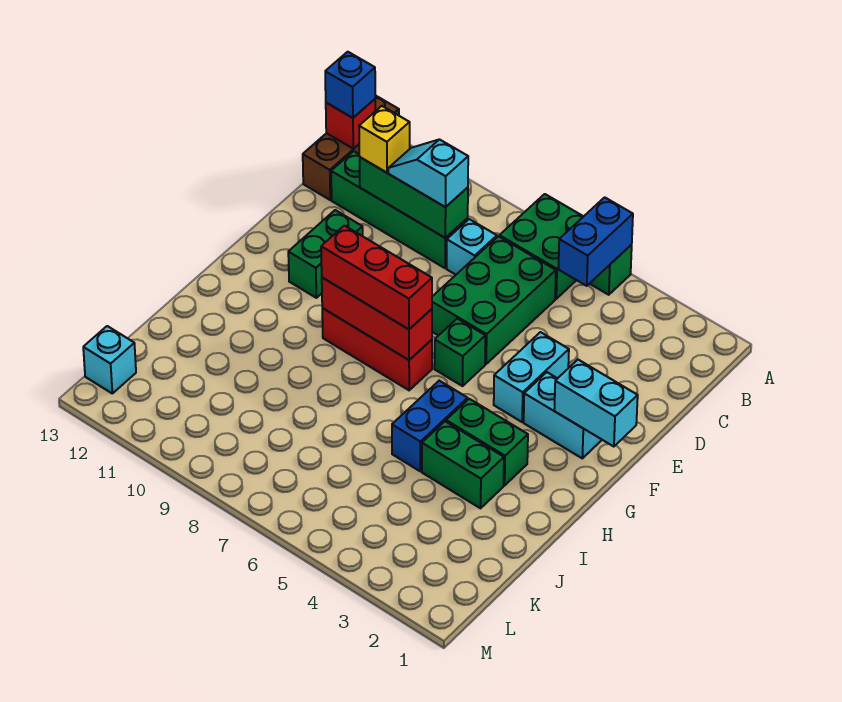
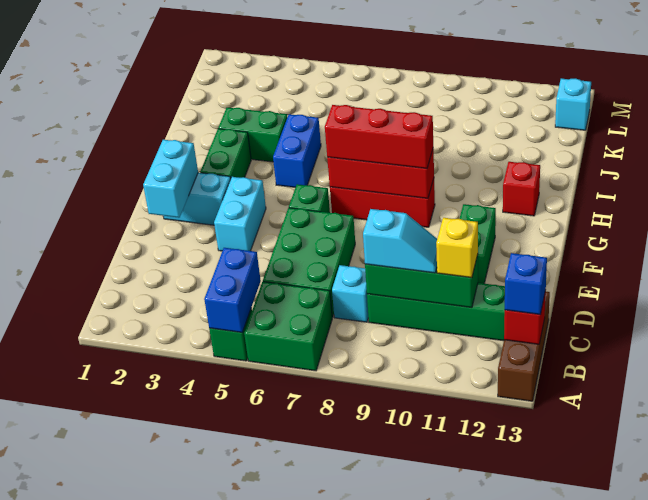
cyan 1x2 brick [554,360,638,447] -> cyan 1x2 brick turned to [143,140,198,218]
green 1x2 brick [446,399,528,485] -> green 1x2 brick turned to [200,129,251,178]
none -> red 1x1 brick [503,162,540,216]

